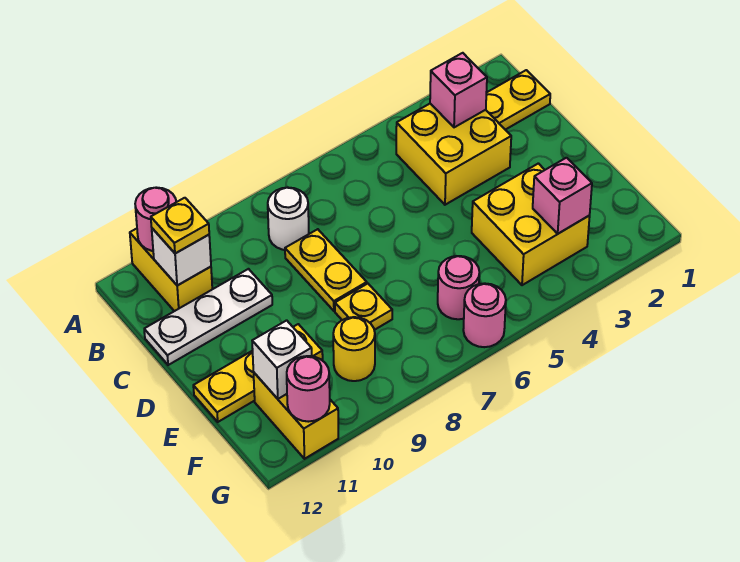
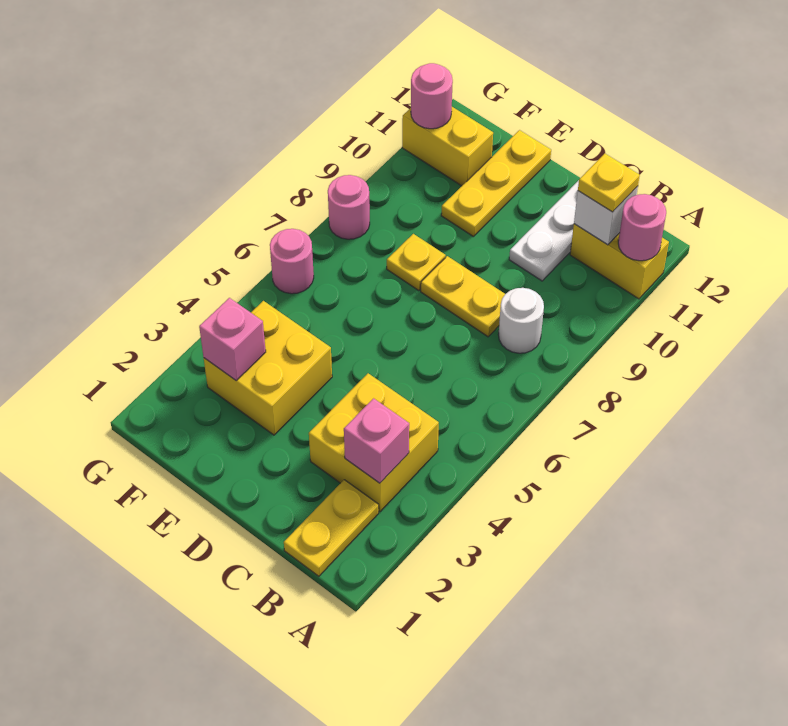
pink 1x1 round brick [438,256,479,319] -> pink 1x1 round brick moved to [328,175,370,239]
yellow 1x1 round brick [333,317,375,381] -> none
white 1x1 brick [252,320,312,399] -> none

